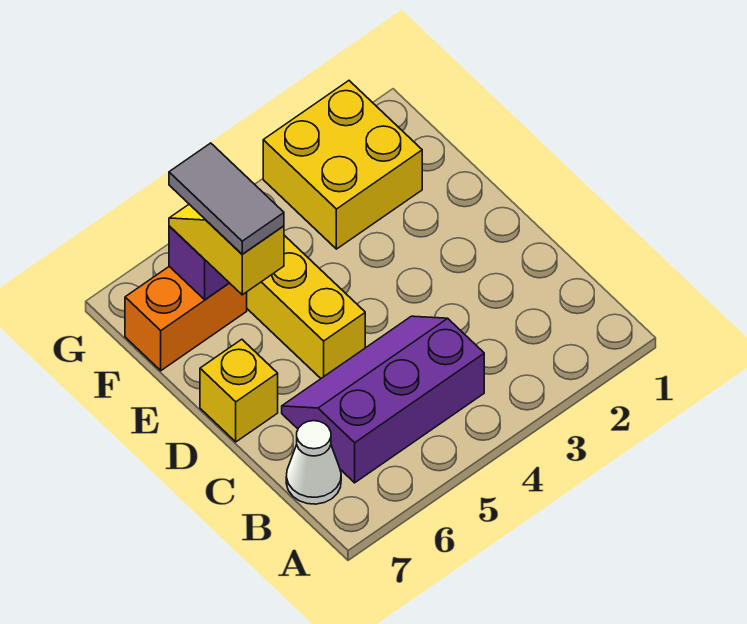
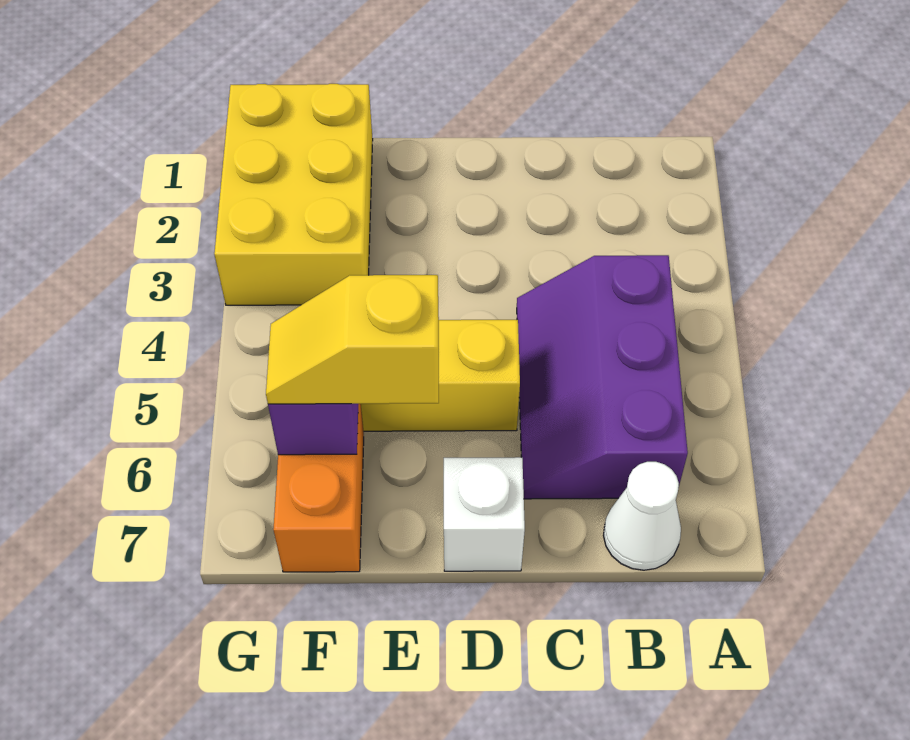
yellow 1x1 brick [200,339,278,442] -> white 1x1 brick [444,457,525,571]
grey 1x2 tile [169,143,284,254] -> none
yellow 2x2 brick [263,81,422,249] -> yellow 2x3 brick [214,84,373,305]

